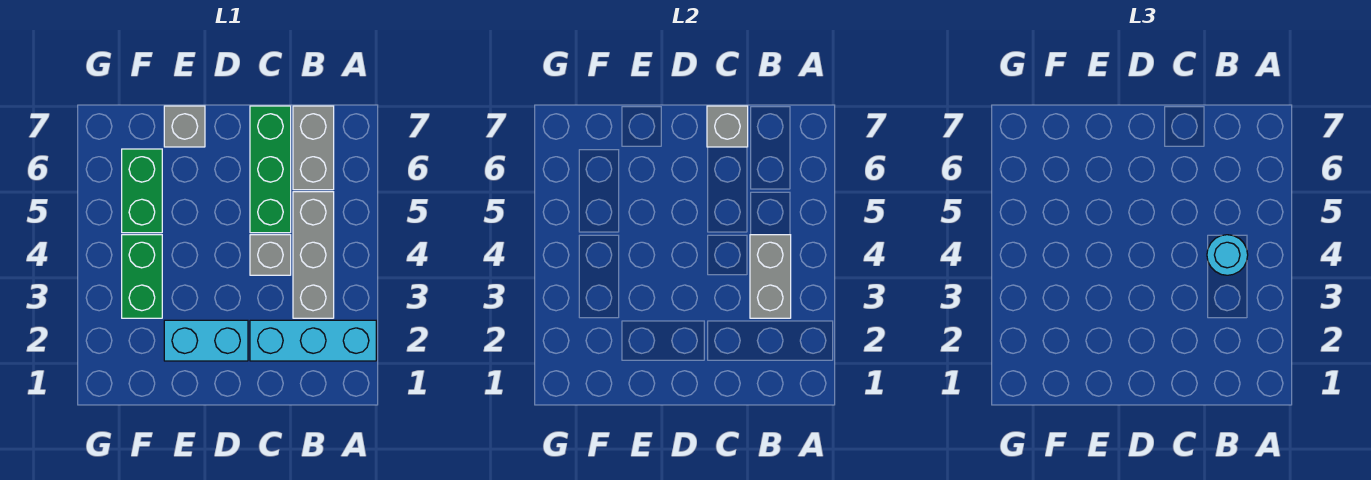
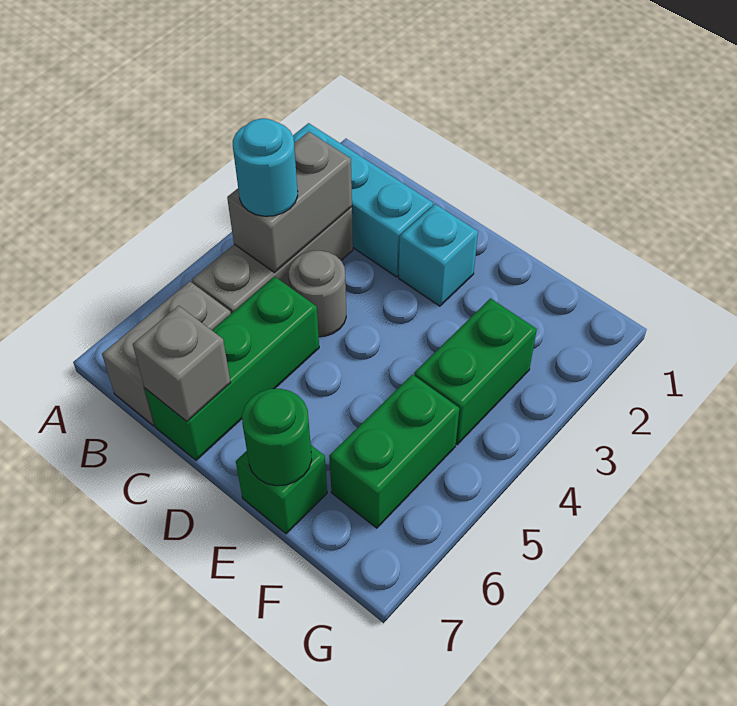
grey 1x1 brick [250,235,291,275] -> grey 1x1 round brick [289,251,346,337]
cyan 1x2 brick [164,320,248,361] -> cyan 1x1 brick [399,204,478,306]
grey 1x1 brick [164,106,205,147] -> green 1x1 brick [236,445,327,534]
none -> green 1x1 round brick [242,389,312,486]

